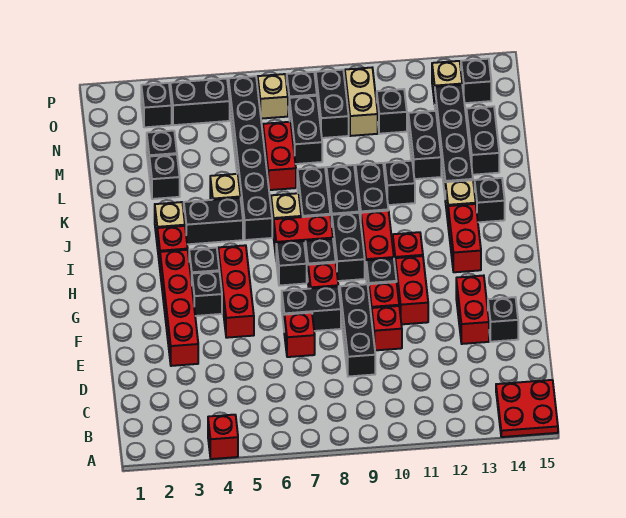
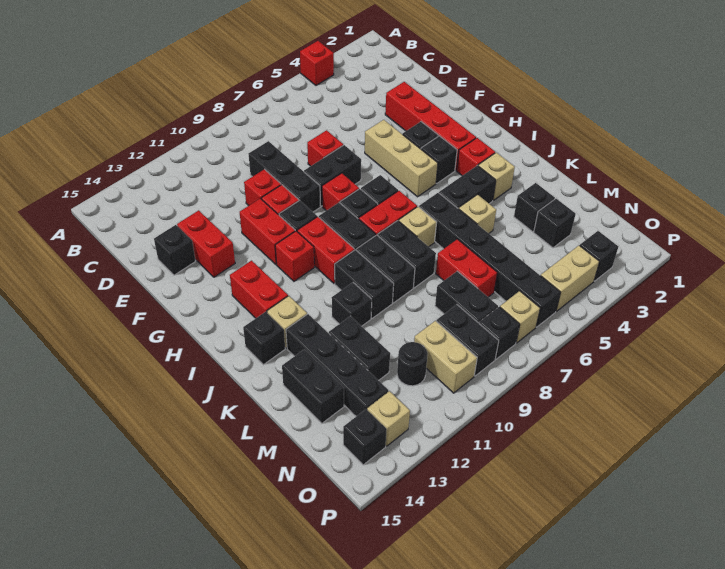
red 2x2 plate [496,380,558,437] -> none
red 1x3 brick [218,245,254,338] -> tan 1x3 brick [365,120,438,197]
black 1x1 brick [377,89,407,134] -> black 1x1 round brick [397,342,428,386]
black 1x2 brick [170,78,230,125] -> tan 1x2 brick [541,245,599,311]

